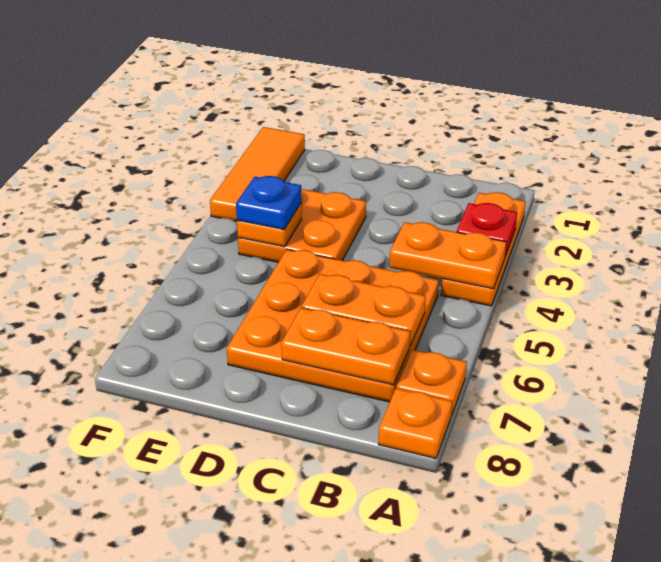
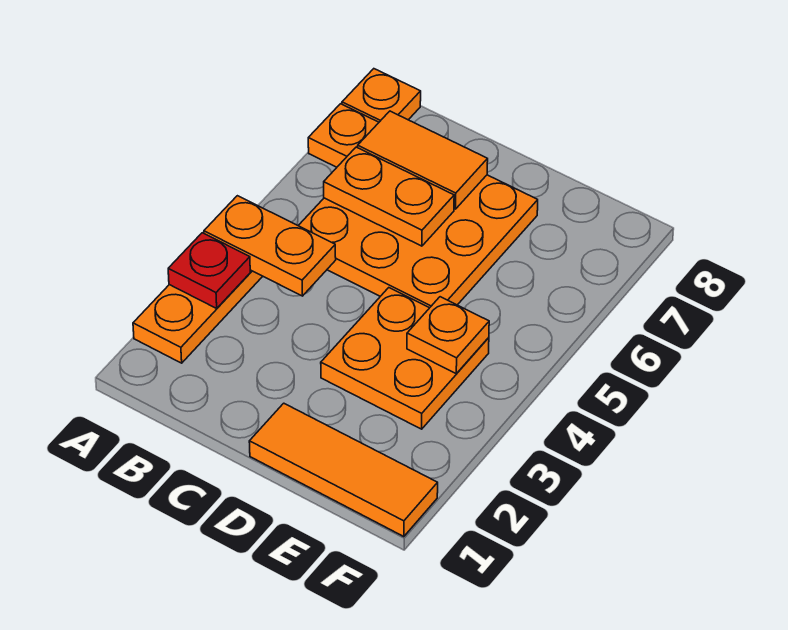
orange 1x2 plate [281,308,410,385] -> orange 1x2 tile [358,111,488,209]
blue 1x1 plate [236,176,301,229] -> none
orange 1x3 tile [210,127,305,221] -> orange 1x3 tile turned to [249,403,438,537]

